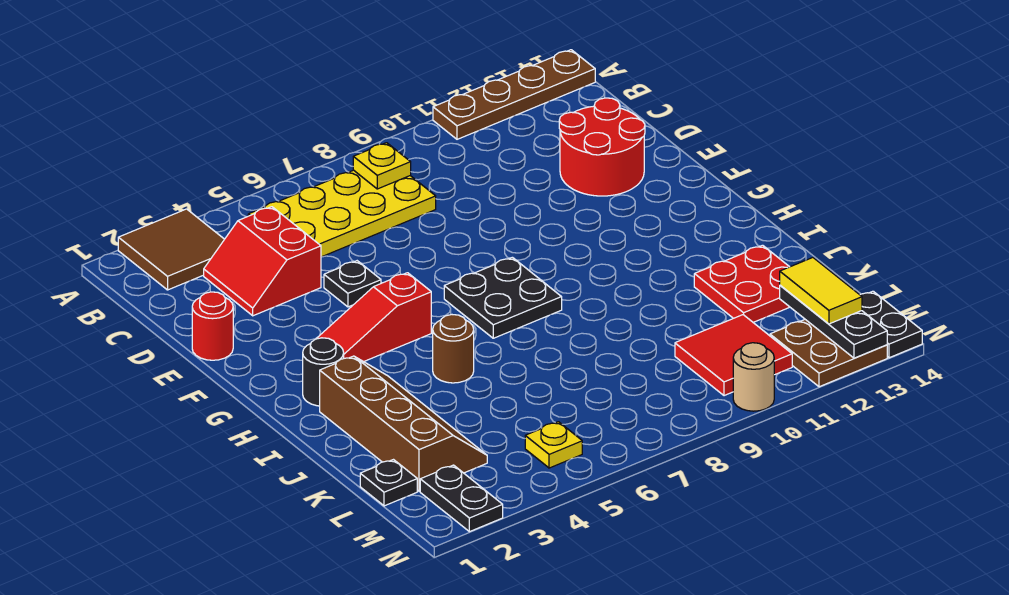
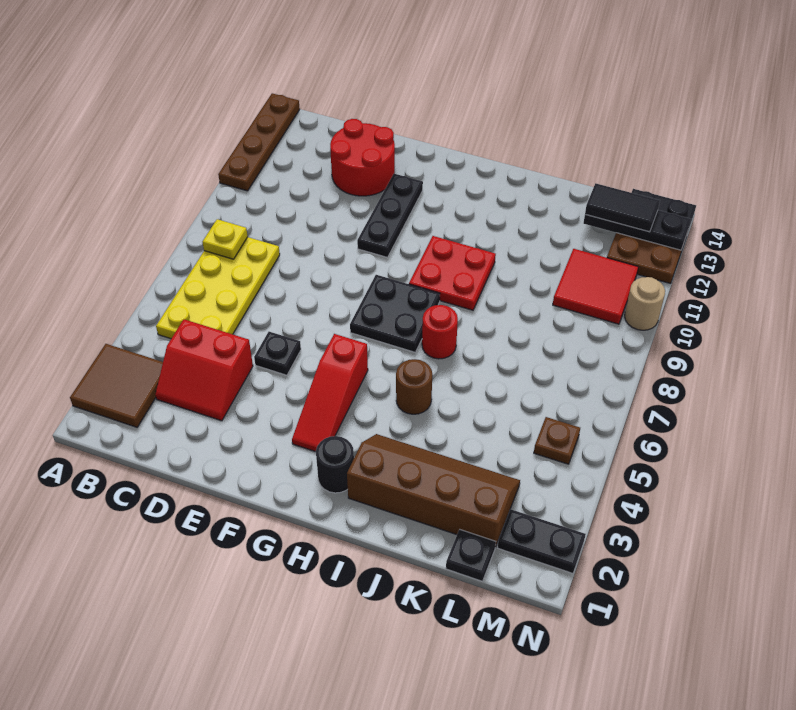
red 1x1 round brick [192,292,233,360] -> red 1x1 round brick moved to [422,305,458,359]
none -> black 1x3 plate [357,174,423,257]
red 2x2 plate [694,245,789,323] -> red 2x2 plate moved to [409,236,496,310]
yellow 1x2 tile [780,258,862,324] -> black 1x2 tile [585,183,660,232]
yellow 1x1 plate [525,422,582,468] -> brown 1x1 plate [534,417,580,464]

